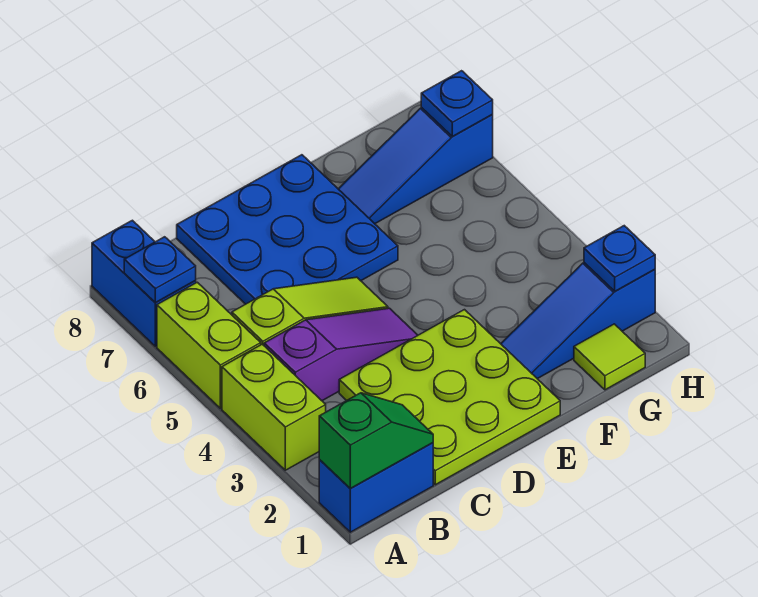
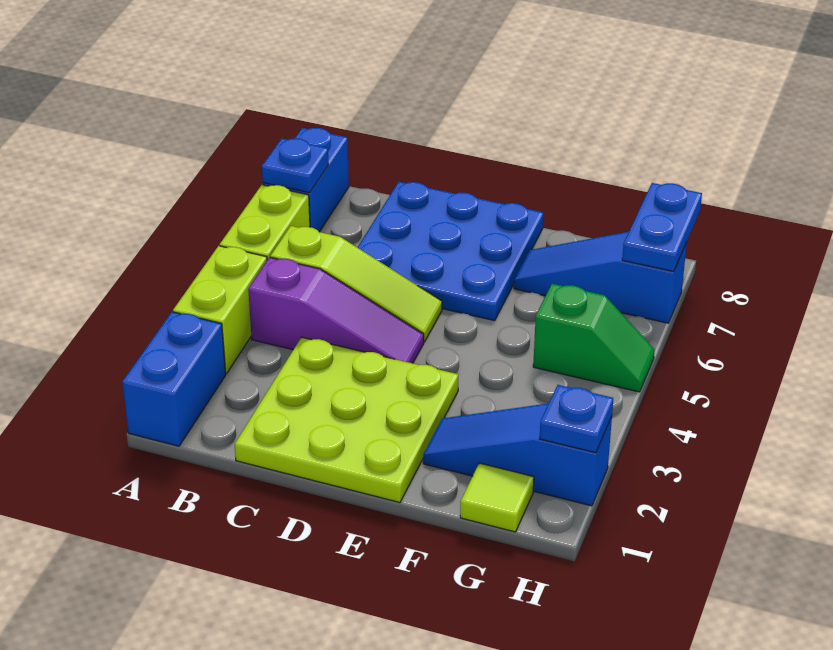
blue 1x2 brick [319,443,433,532] -> blue 1x2 brick turned to [122,312,226,446]
green 1x2 slope [319,393,433,488] -> green 1x2 slope moved to [533,284,655,392]
blue 1x1 plate [421,71,493,136] -> blue 1x2 plate [622,183,702,272]

